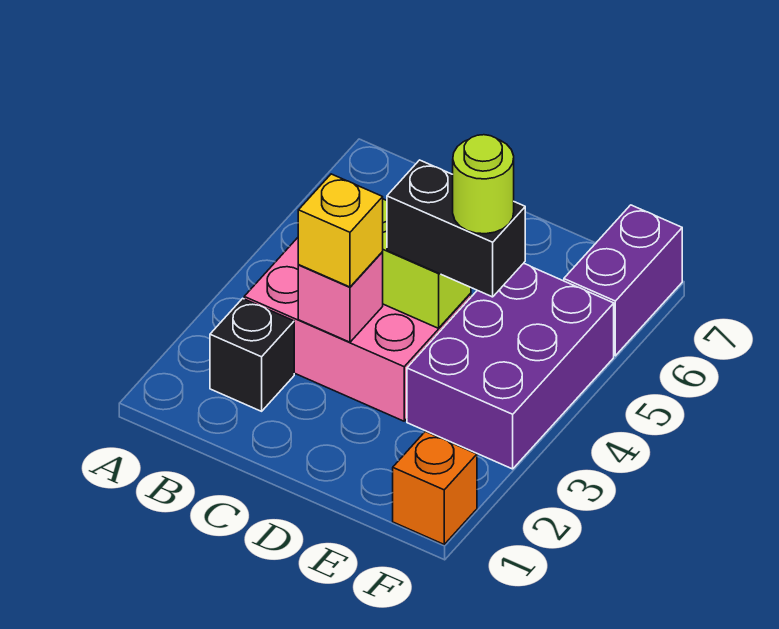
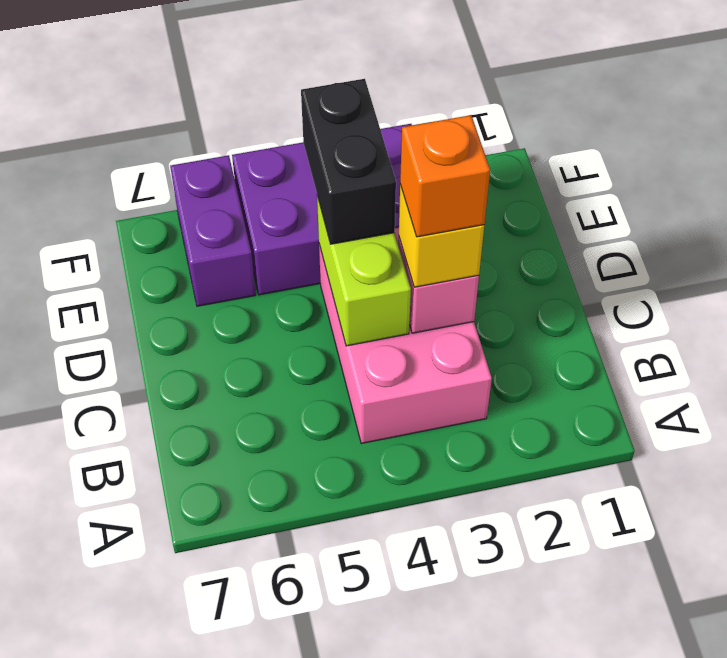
black 1x1 brick [210,298,294,411] -> none
lime 1x1 round brick [453,135,514,234] -> none
orange 1x1 brick [393,432,477,544] -> orange 1x1 brick moved to [400,115,490,237]
purple 1x2 brick [564,205,682,356] -> purple 1x2 brick turned to [170,155,256,306]

